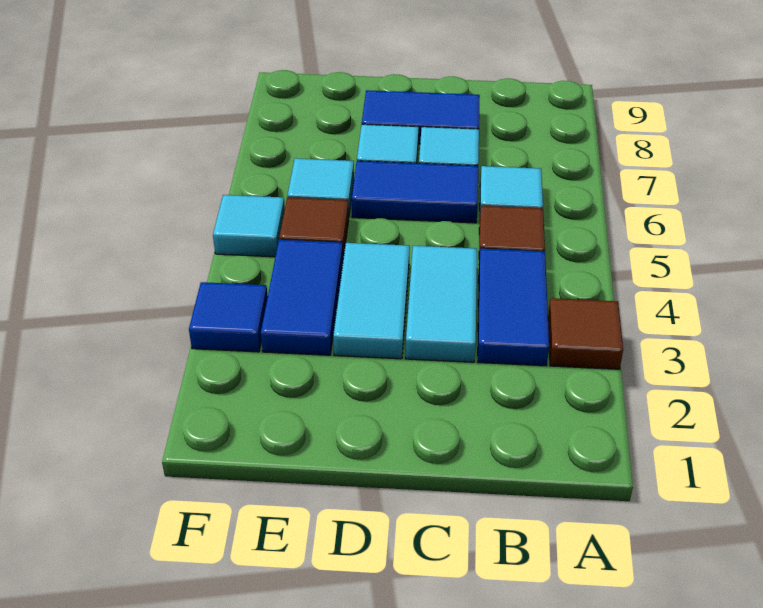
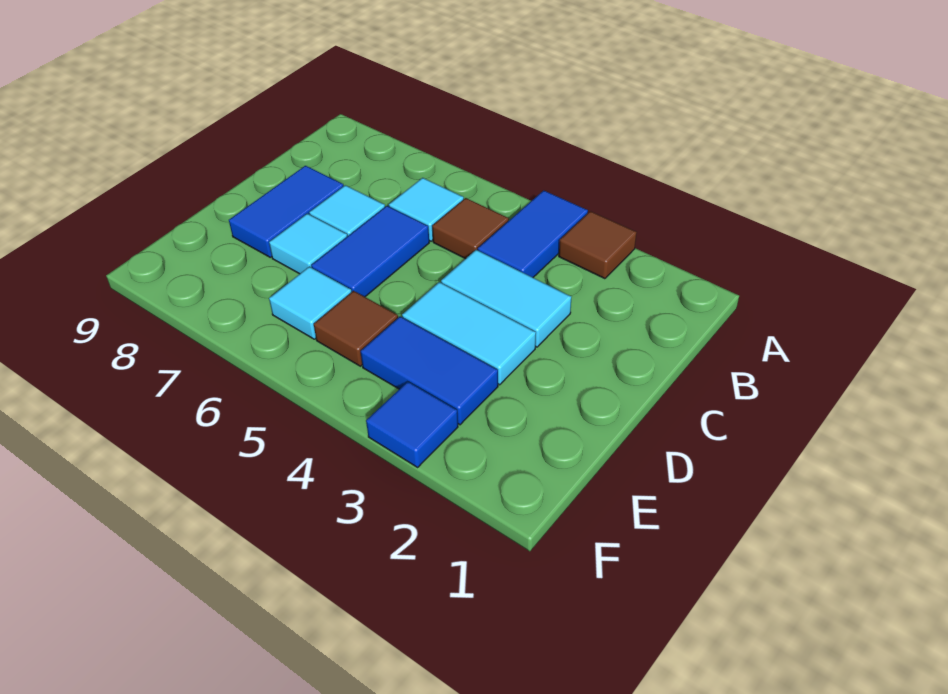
blue 1x2 tile [478,249,549,366] -> blue 1x2 tile turned to [478,190,588,277]
cyan 1x1 tile [213,195,285,257] -> none

